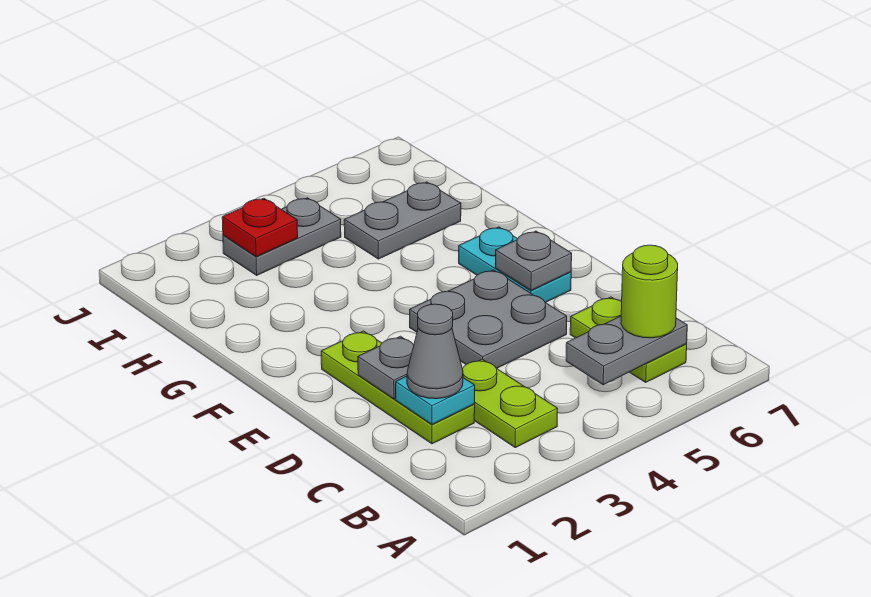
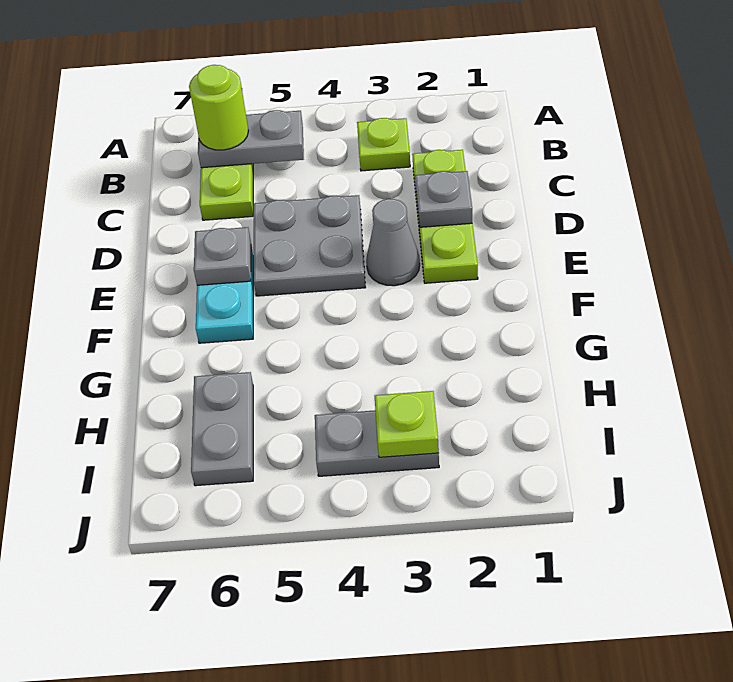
lime 1x2 plate [463,359,558,448] -> lime 1x1 plate [357,118,410,171]
cyan 1x1 plate [396,376,475,424] -> none
grey 1x1 cone [407,304,463,399] -> grey 1x1 cone moved to [366,199,420,286]
grey 1x2 plate [344,182,461,259] -> grey 1x2 plate turned to [191,372,253,486]
red 1x1 plate [222,198,298,257] -> lime 1x1 plate [375,391,439,457]

